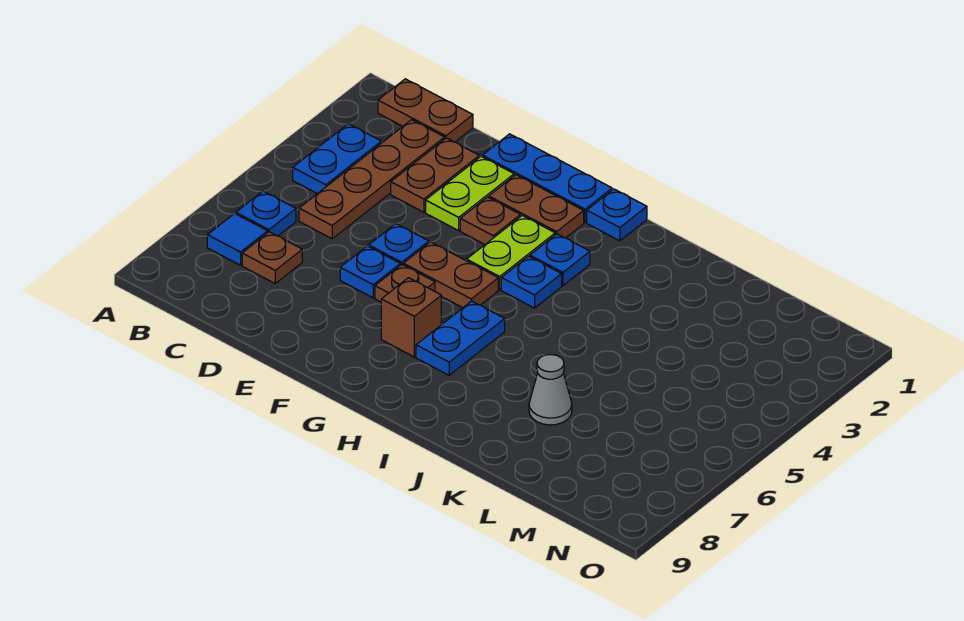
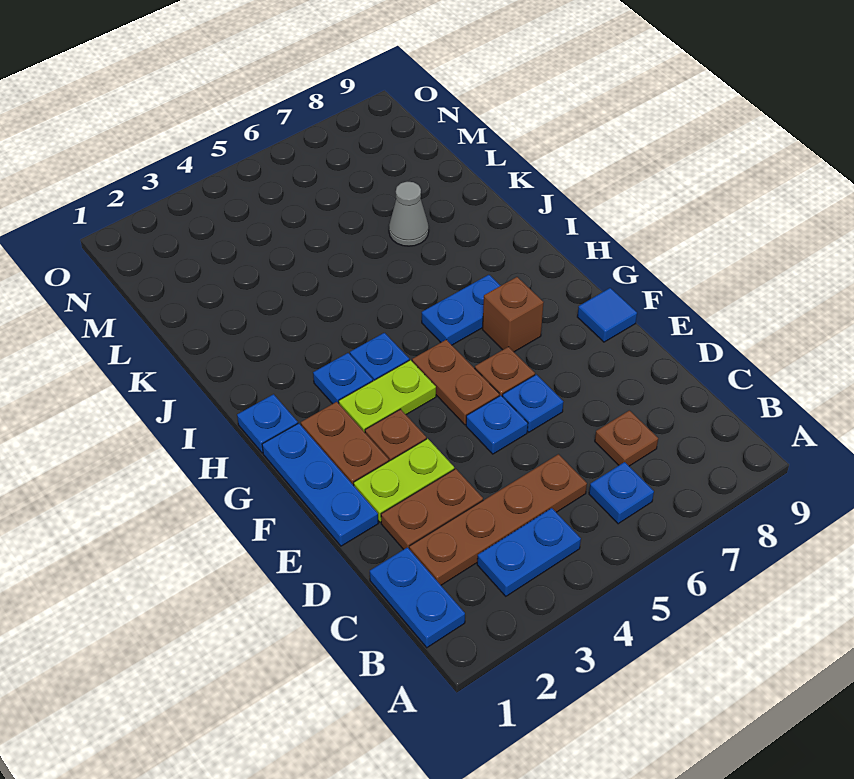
brown 1x2 plate [378,79,473,142] -> blue 1x2 plate [370,547,465,648]
blue 1x1 tile [207,214,268,265] -> blue 1x1 tile moved to [577,288,637,342]

